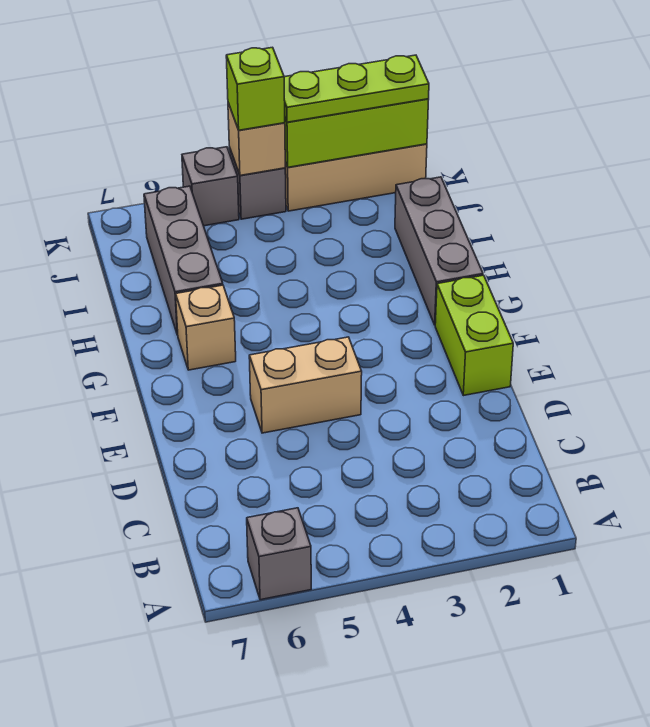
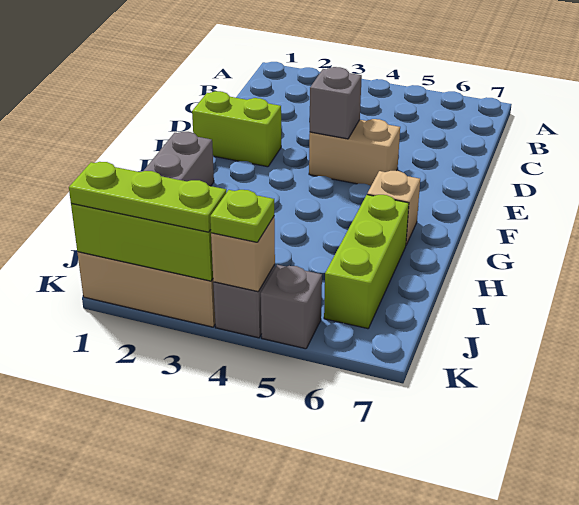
grey 1x1 brick [247,508,311,600] -> grey 1x1 brick moved to [310,67,362,139]
lime 1x2 brick [435,275,513,396] -> lime 1x2 brick turned to [192,91,281,167]
grey 1x3 brick [144,186,223,335] -> lime 1x3 brick [324,195,409,329]
lime 1x1 brick [226,47,285,130] -> lime 1x1 plate [210,190,274,242]

